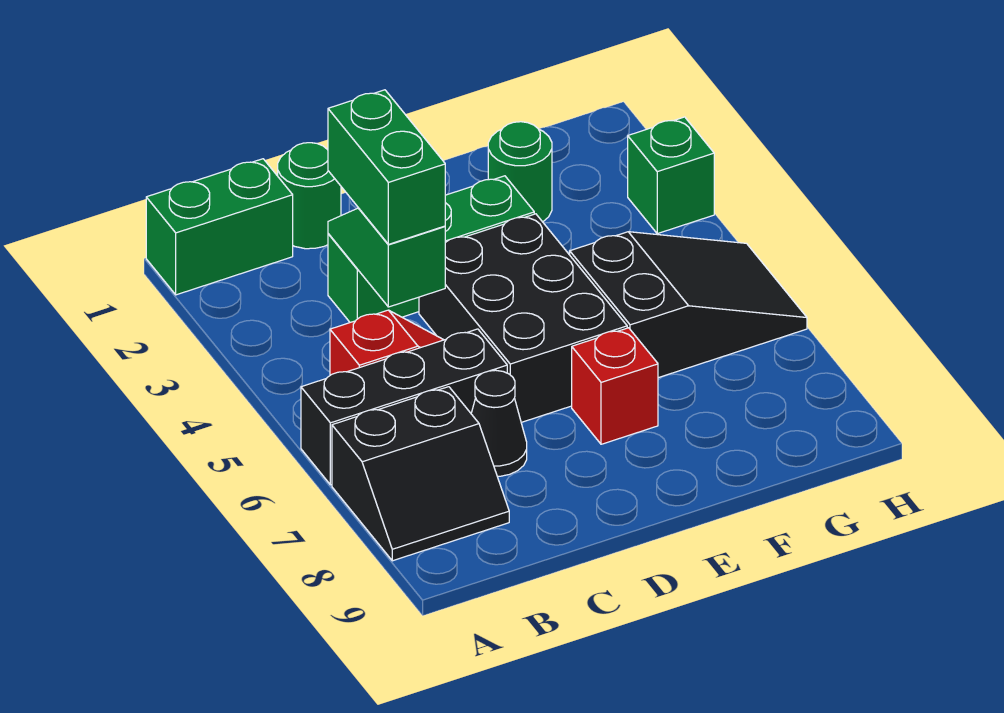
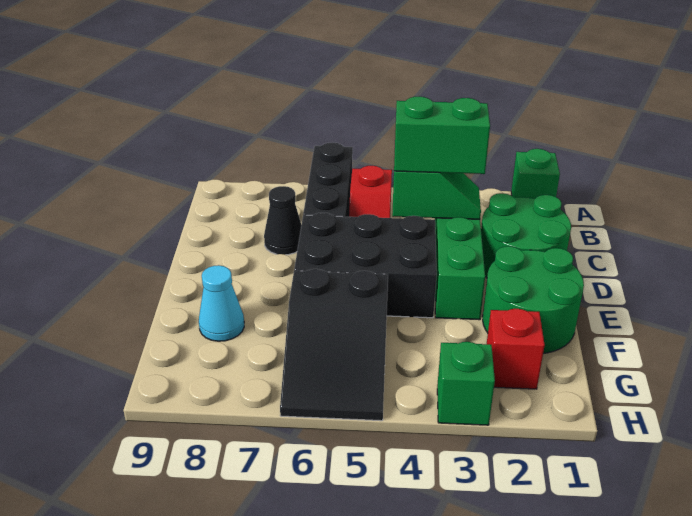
green 1x2 brick [146,159,293,295] -> green 1x1 brick [511,149,560,199]
black 2x2 slope [332,387,509,561] -> none
green 1x1 round brick [278,143,341,249] -> green 2x2 round brick [481,193,571,278]
red 1x1 brick [572,328,658,444] -> red 1x1 brick moved to [487,309,545,389]
green 1x1 round brick [488,122,552,222] -> green 2x2 round brick [483,246,584,353]
none -> cyan 1x1 cone [199,265,244,341]

